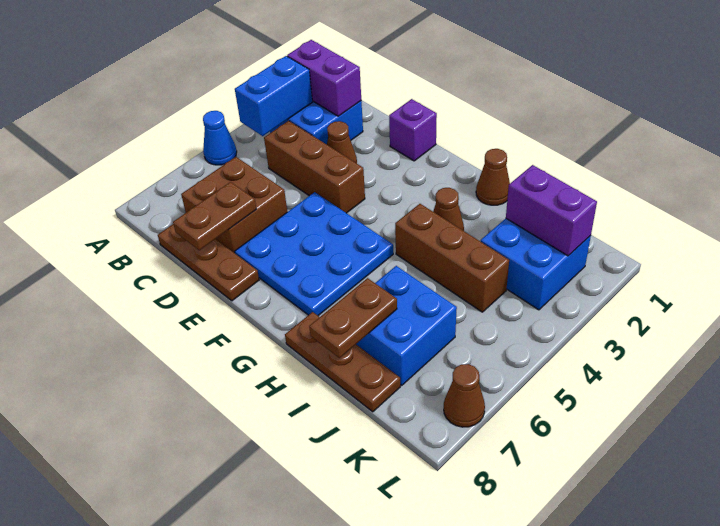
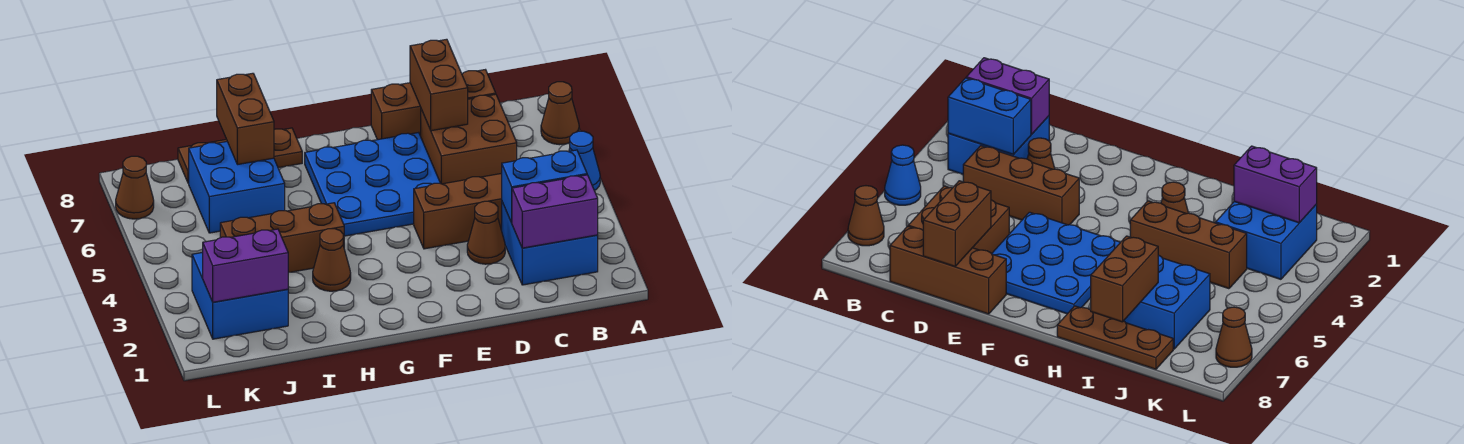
blue 1x2 brick [235,56,312,136] -> blue 1x2 brick turned to [502,150,587,223]
brown 1x3 plate [158,224,259,301] -> brown 1x3 brick [371,70,496,140]
brown 1x2 plate [173,182,256,250] -> brown 1x2 brick [410,39,468,131]
purple 1x1 brick [389,99,437,161] -> none
brown 1x1 cone [476,149,510,205] -> brown 1x1 cone moved to [541,82,579,145]
brown 1x2 plate [309,278,397,358] -> brown 1x2 brick [217,73,274,165]

